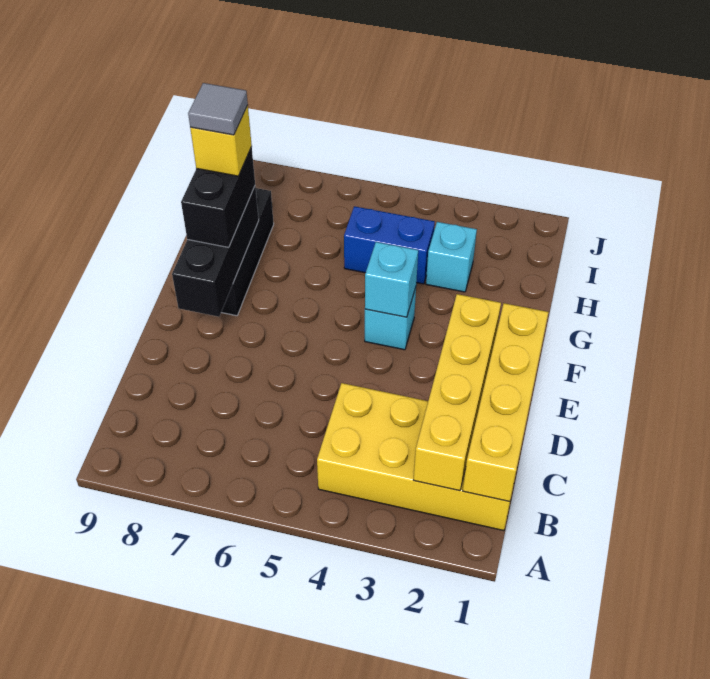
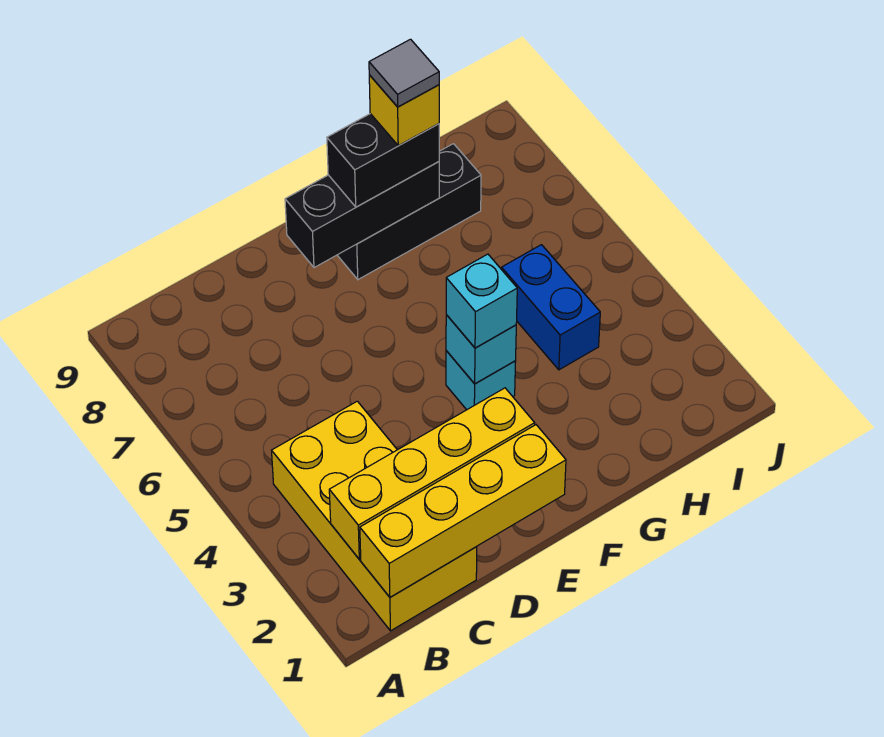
cyan 1x1 brick [426,222,477,292] -> cyan 1x1 brick moved to [446,254,517,348]

